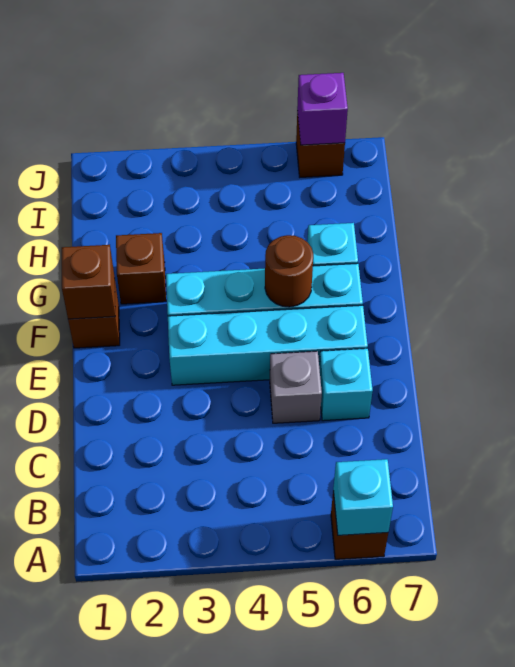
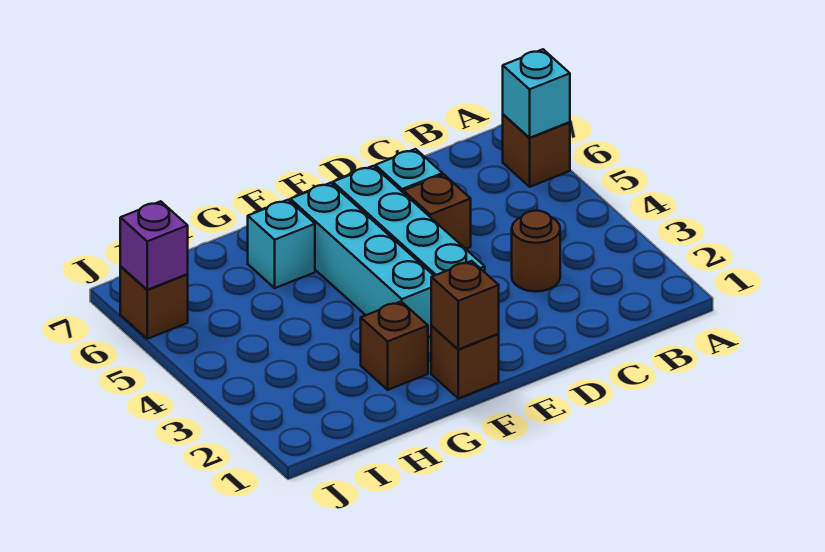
grey 1x1 brick [270,351,322,423] -> brown 1x1 brick [403,174,471,249]
brown 1x1 round brick [265,235,313,307] -> brown 1x1 round brick moved to [512,211,560,291]

